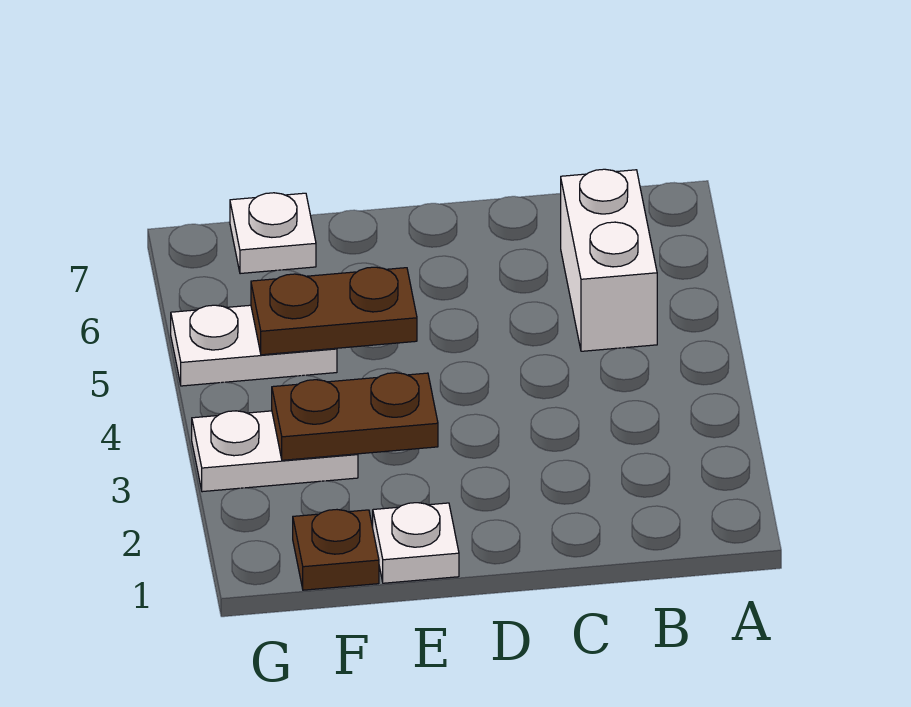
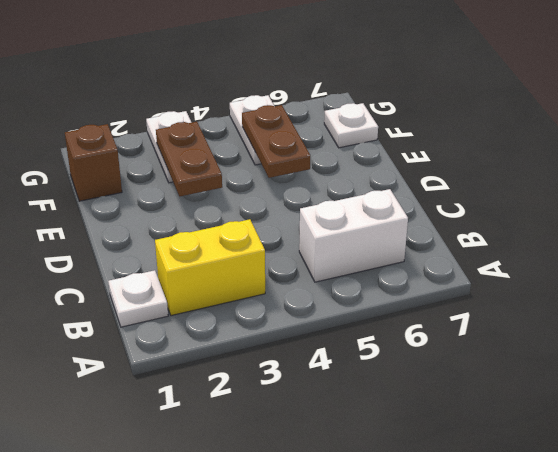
none -> yellow 1x2 brick [155,219,265,316]
white 1x1 plate [373,503,459,583] -> white 1x1 plate moved to [108,270,168,327]
brown 1x1 plate [293,510,379,590] -> brown 1x1 brick [65,124,122,201]

